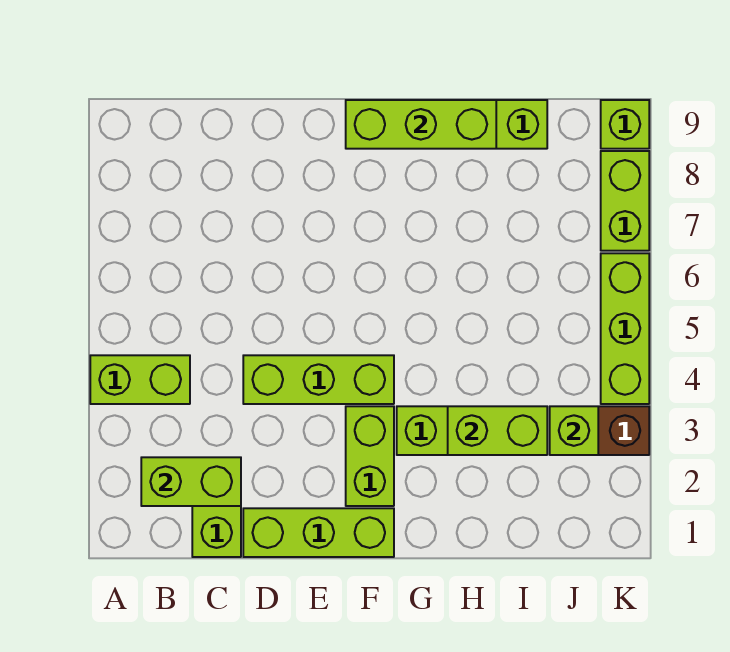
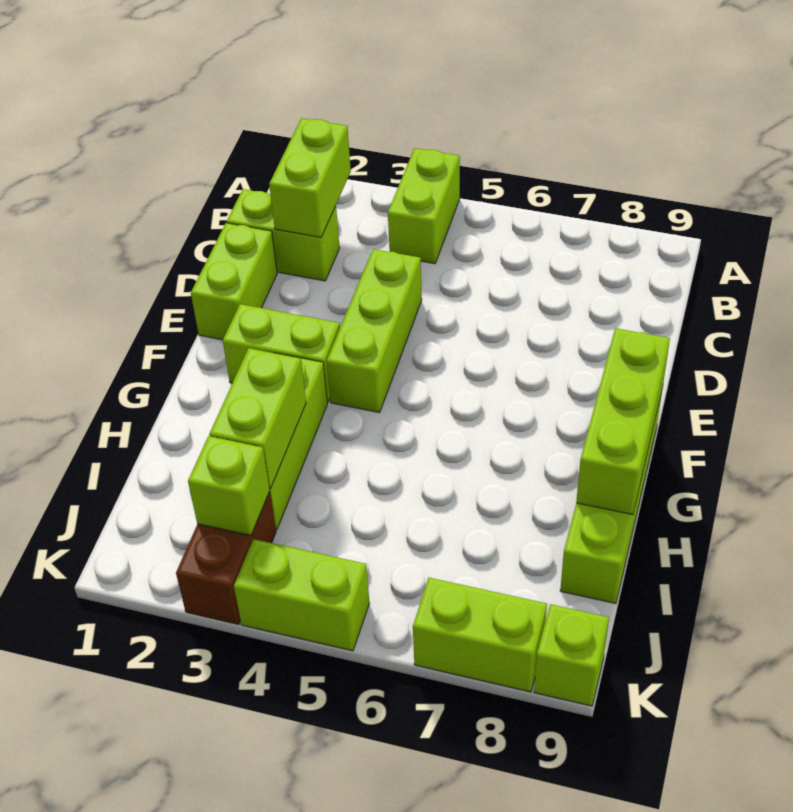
lime 1x3 brick [243,508,394,557] -> lime 1x2 brick [191,223,277,340]
lime 1x3 brick [601,253,649,404] -> lime 1x2 brick [234,539,369,651]

